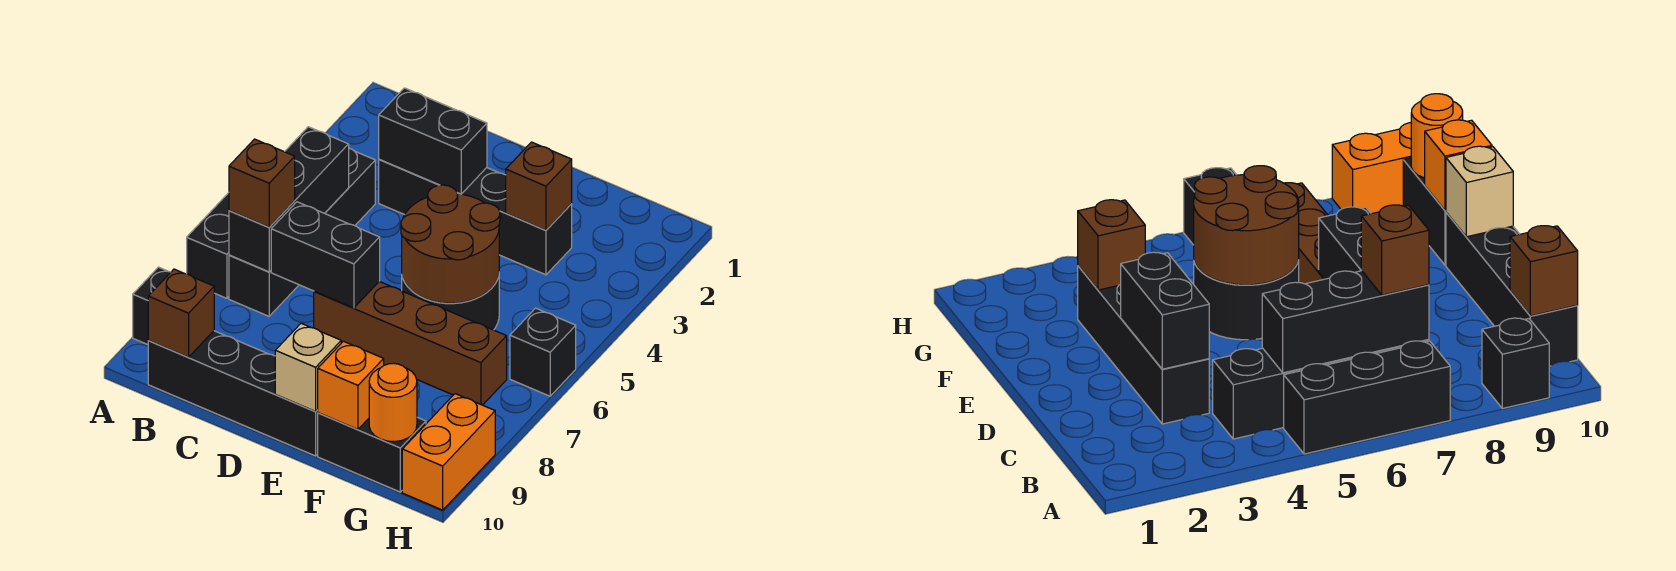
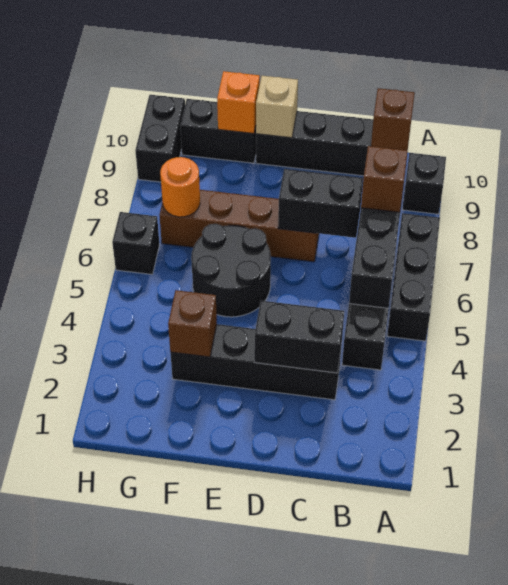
brown 2x2 round brick [401,185,500,303] -> none
orange 1x1 round brick [369,363,417,442] -> orange 1x1 round brick moved to [160,157,200,217]
orange 1x2 brick [402,394,495,510] -> black 1x2 brick [135,95,185,182]

